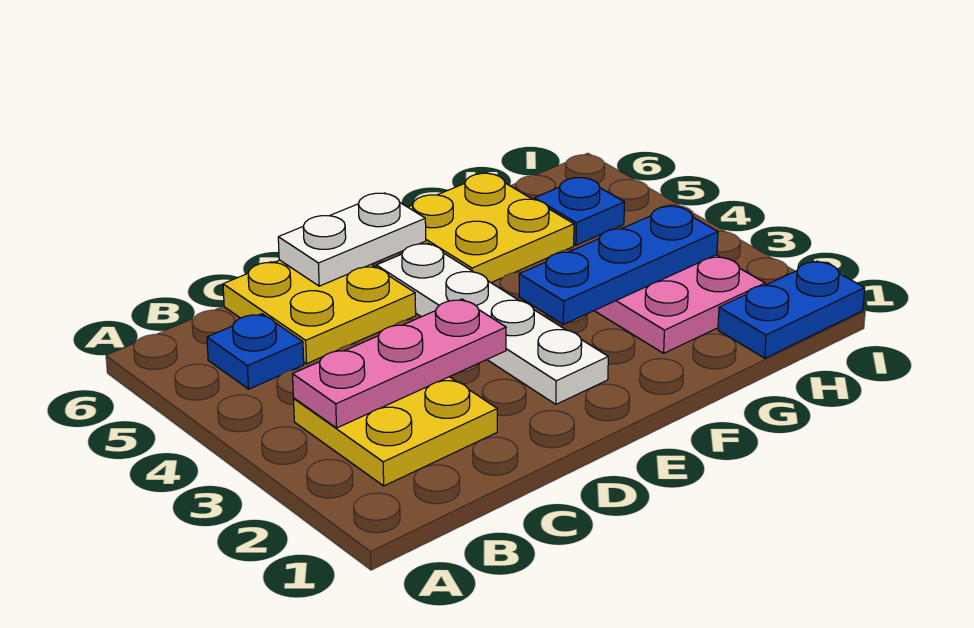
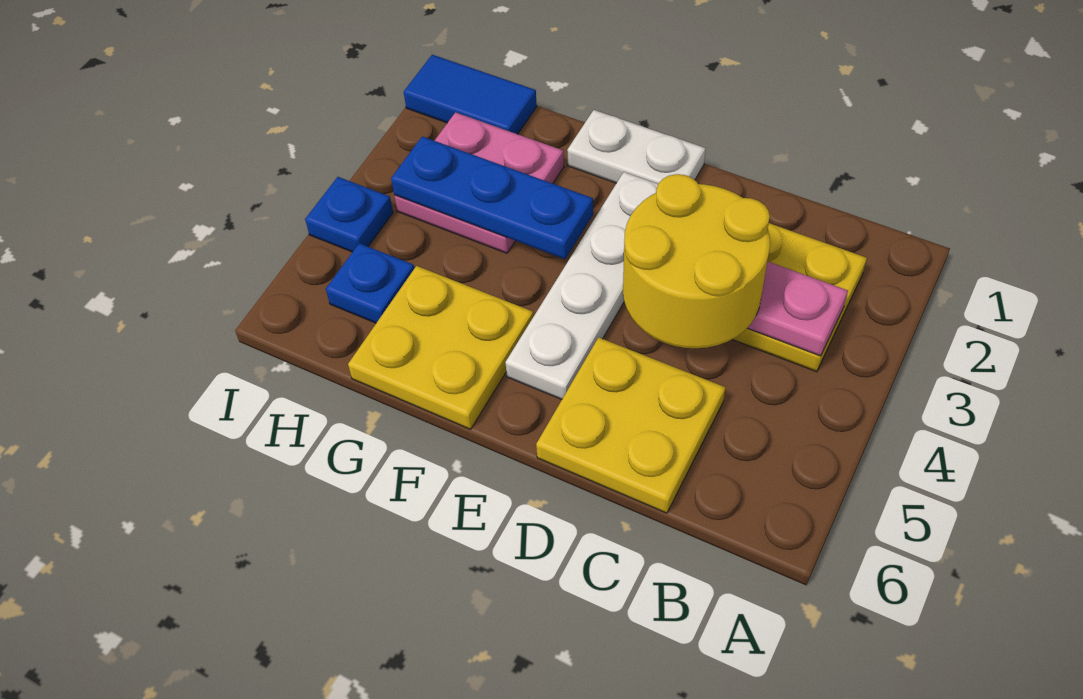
blue 1x1 plate [207,314,304,389] -> blue 1x1 plate moved to [305,177,393,252]
none -> yellow 2x2 round brick [623,174,770,348]
white 1x2 plate [278,193,426,286] -> white 1x2 plate moved to [567,110,705,184]
blue 1x2 plate [718,261,865,358] -> blue 1x2 tile [404,55,537,134]

